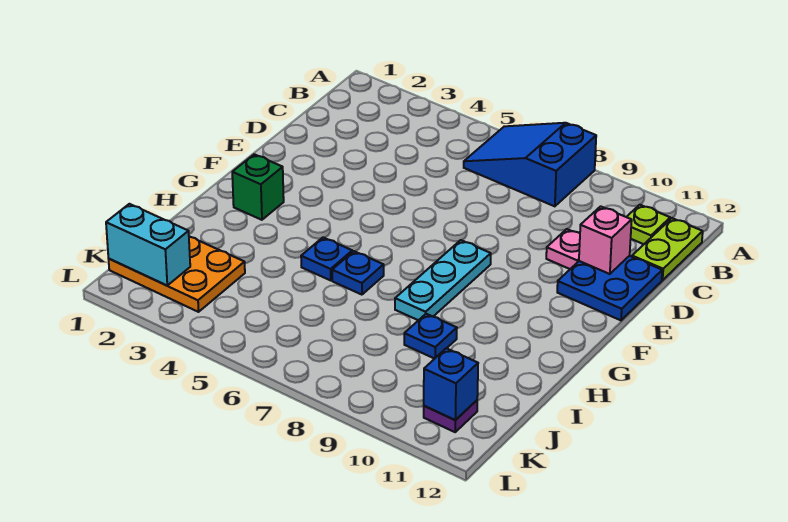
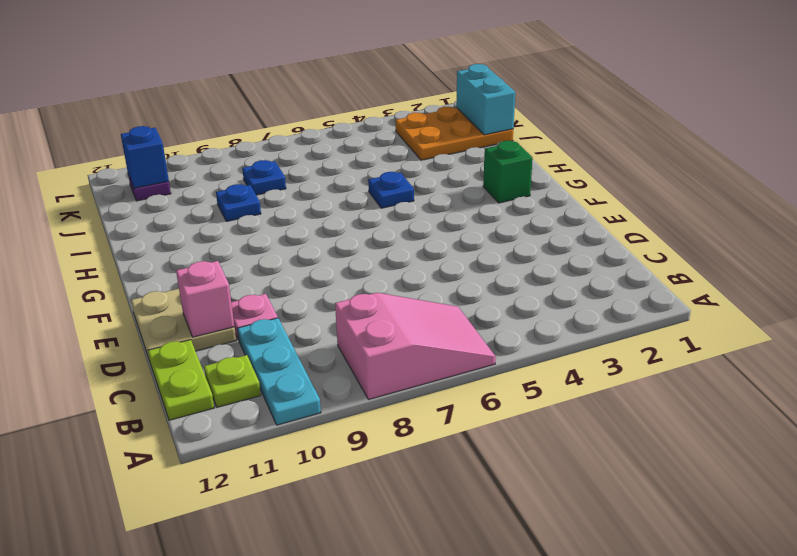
blue 2x3 slope [464,123,596,206] -> pink 2x3 slope [335,293,496,400]
blue 2x2 plate [557,256,662,320] -> tan 2x2 plate [131,289,236,361]
cyan 1x3 plate [395,240,491,320] -> cyan 1x3 plate moved to [237,318,321,425]
blue 1x1 plate [332,251,384,295] -> blue 1x1 plate moved to [242,160,286,195]
cyan 1x2 brick [106,204,190,285] -> cyan 1x2 brick turned to [456,64,515,135]

